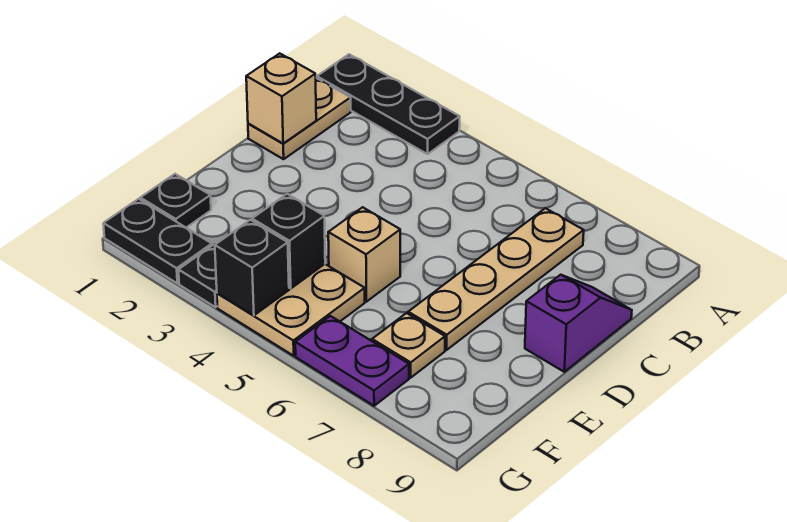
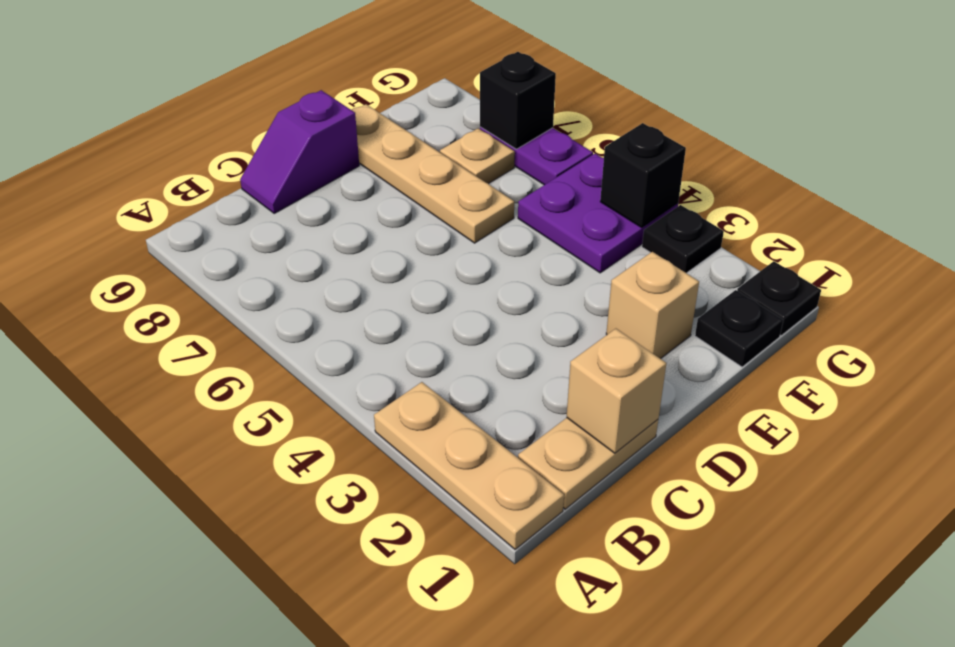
black 1x3 plate [317,54,460,154] -> tan 1x3 plate [374,382,564,550]
tan 1x4 plate [408,208,584,350] -> tan 1x4 plate turned to [352,104,514,243]
tan 1x1 brick [328,207,400,302] -> tan 1x1 brick moved to [606,252,699,359]
tan 2x2 plate [217,264,365,356] -> purple 2x2 plate [518,154,678,273]
black 1x1 brick [252,194,325,288] -> black 1x1 brick moved to [480,52,556,149]
black 1x2 plate [103,199,212,283] -> black 1x1 plate [737,261,821,335]

